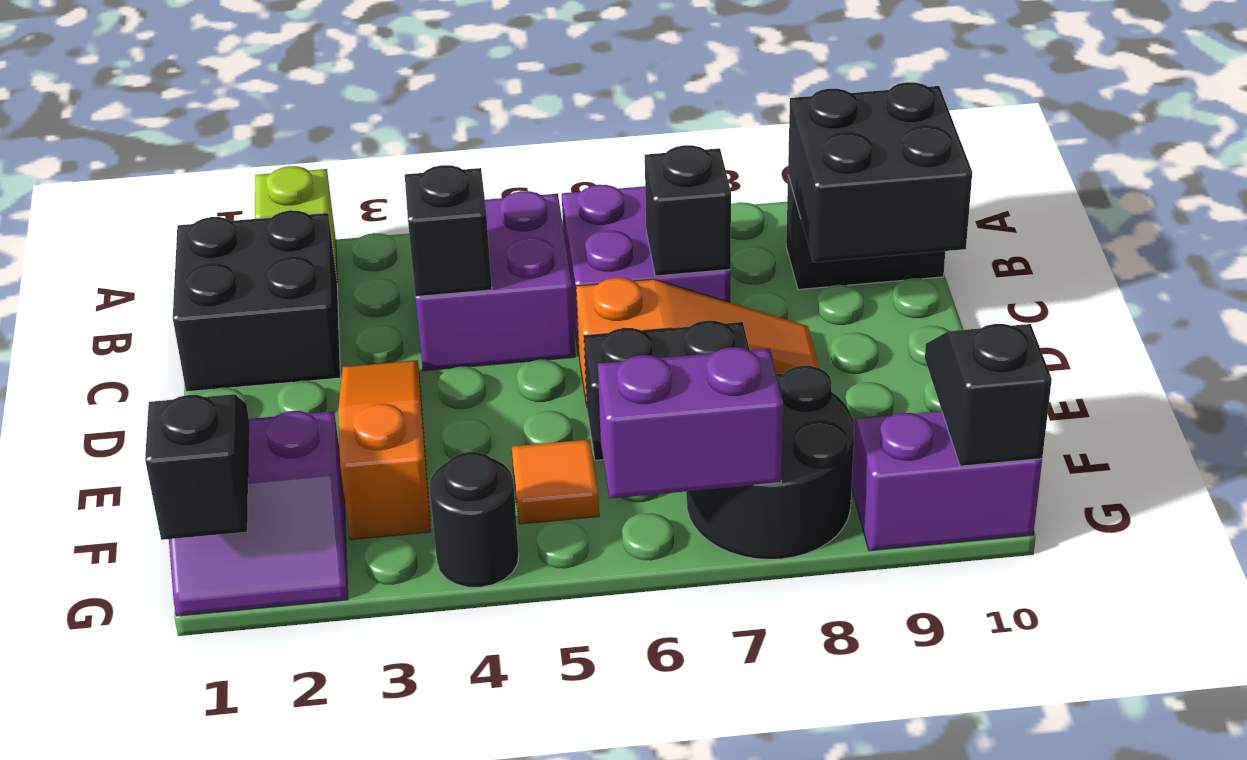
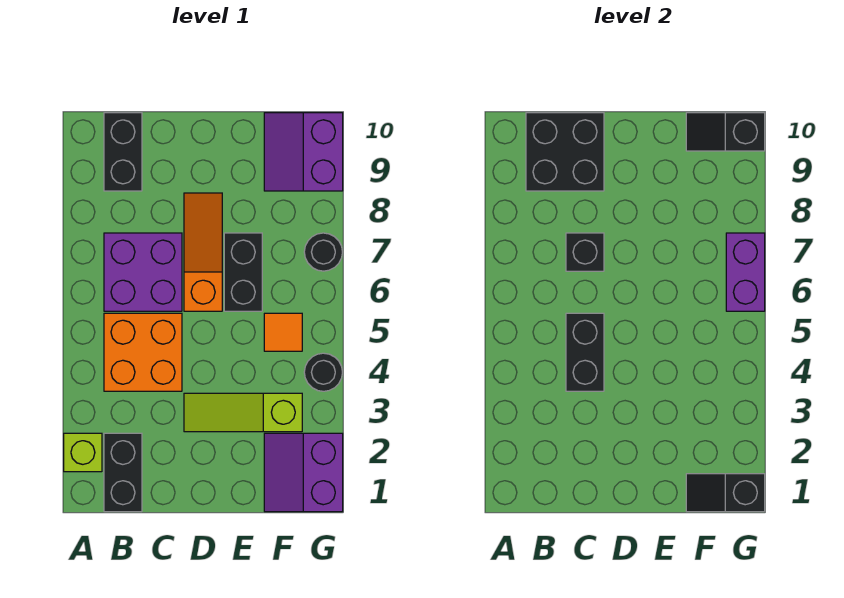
black 2x2 brick [173,210,340,392] -> black 1x2 brick [104,433,142,512]
purple 2x2 brick [416,191,575,371] -> orange 2x2 brick [104,313,182,391]
black 1x1 brick [405,165,492,297] -> black 1x2 brick [566,313,604,391]
orange 1x3 slope [338,360,431,540] -> lime 1x3 slope [184,393,302,432]
purple 2x2 slope [169,411,348,616] -> purple 2x2 slope turned to [264,433,343,512]
black 2x2 round brick [686,366,854,559] -> black 1x1 round brick [304,233,342,271]

